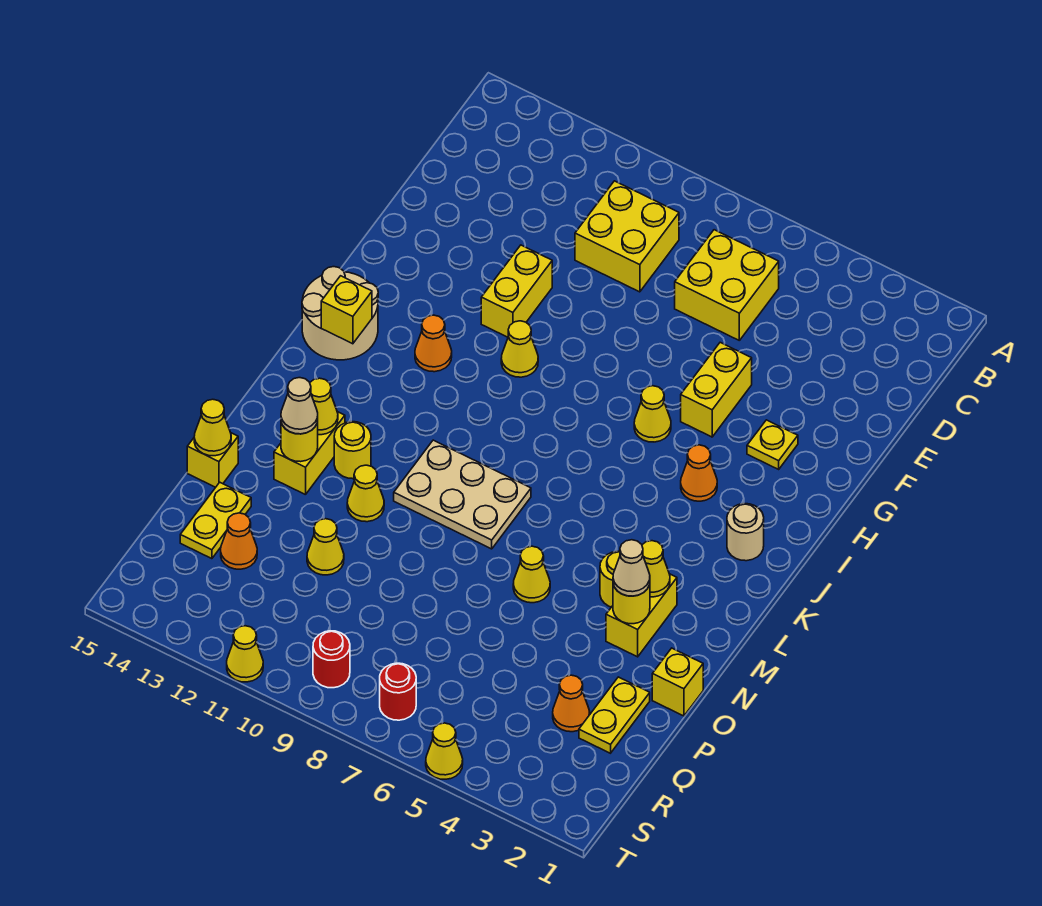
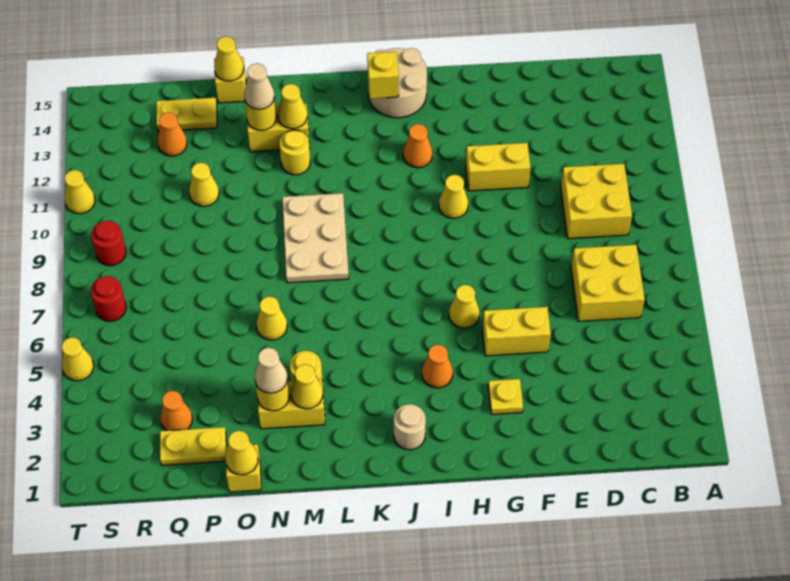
yellow 1x1 cone [347,465,384,522] -> yellow 1x1 cone moved to [225,431,258,475]

